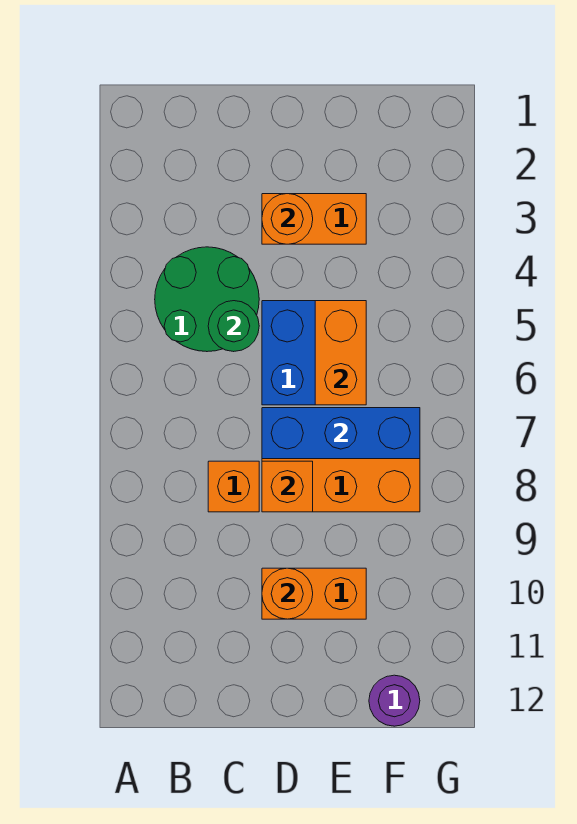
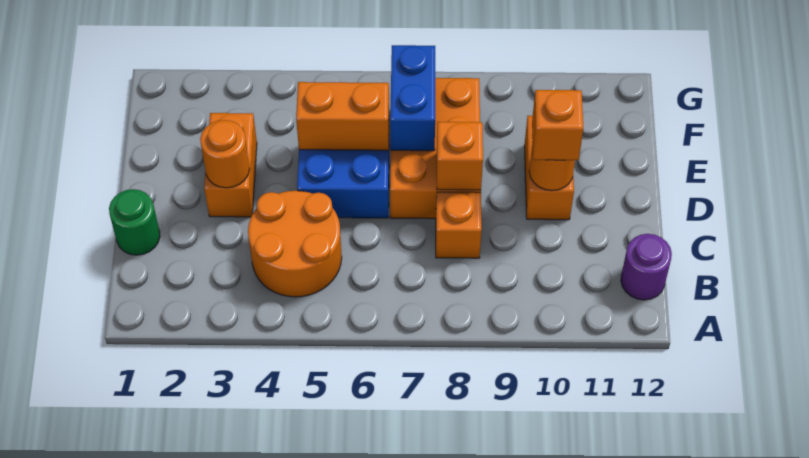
green 2x2 round brick [155,247,259,352] -> orange 2x2 round brick [248,191,342,297]
green 1x1 round brick [208,301,259,352] -> green 1x1 round brick moved to [109,189,160,255]
blue 1x3 brick [262,408,420,459] -> blue 1x2 brick [390,45,435,151]
none -> orange 1x1 brick [532,90,583,160]
purple 1x1 round brick [369,675,420,726] -> purple 1x1 round brick moved to [621,234,672,300]

